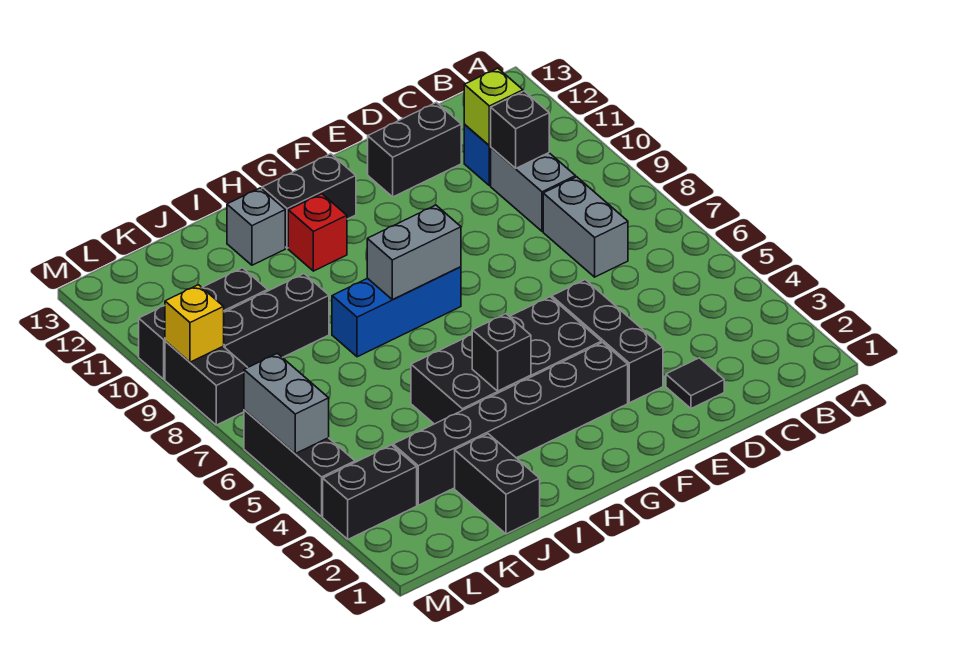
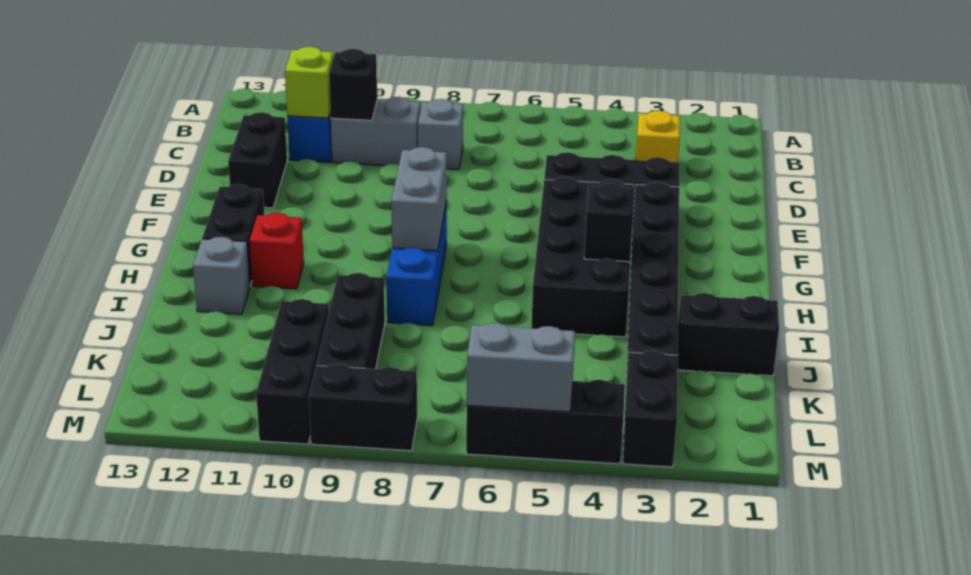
grey 1x2 brick [543,177,628,277] -> grey 1x1 brick [418,99,463,170]
black 1x1 tile [666,358,724,408] -> none
yellow 1x1 brick [165,285,224,362] -> yellow 1x1 brick moved to [635,111,680,162]

